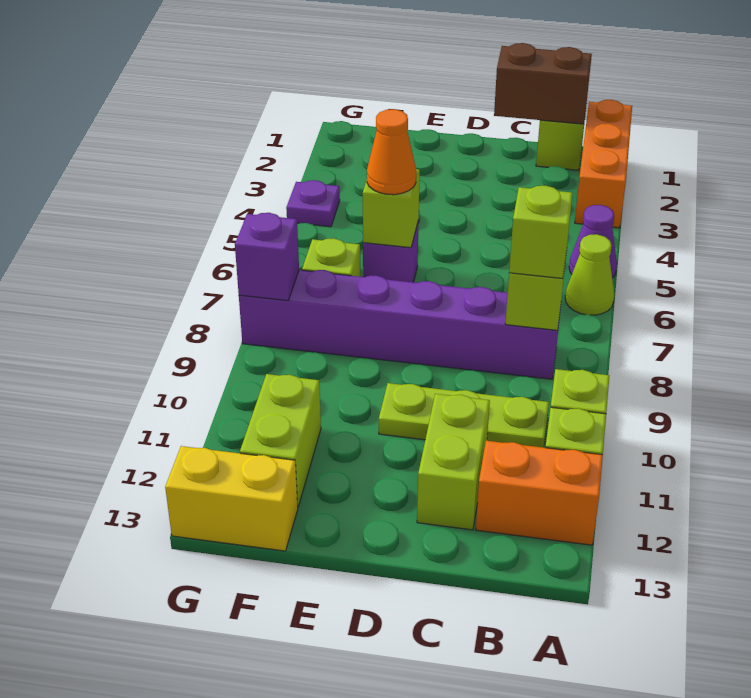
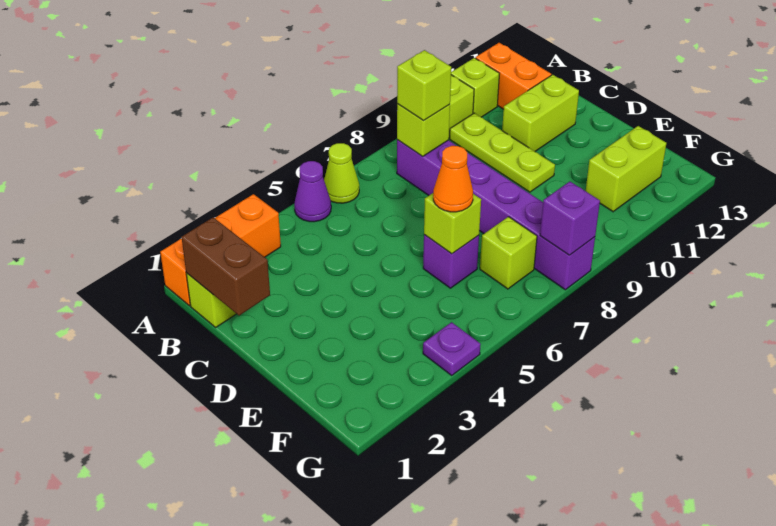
yellow 1x2 brick [165,446,298,551] -> none

